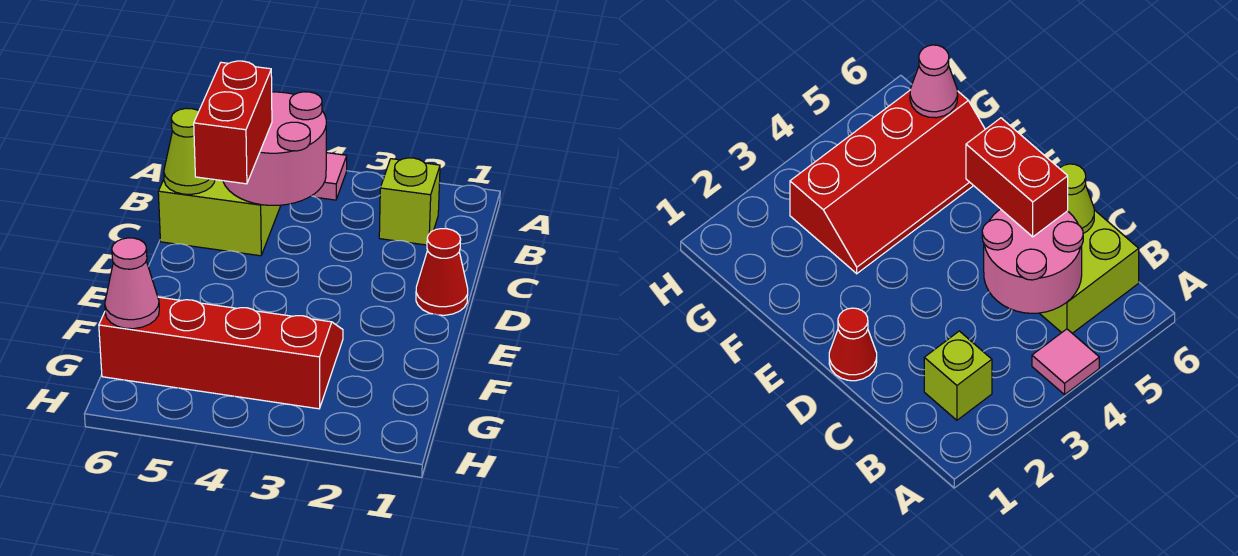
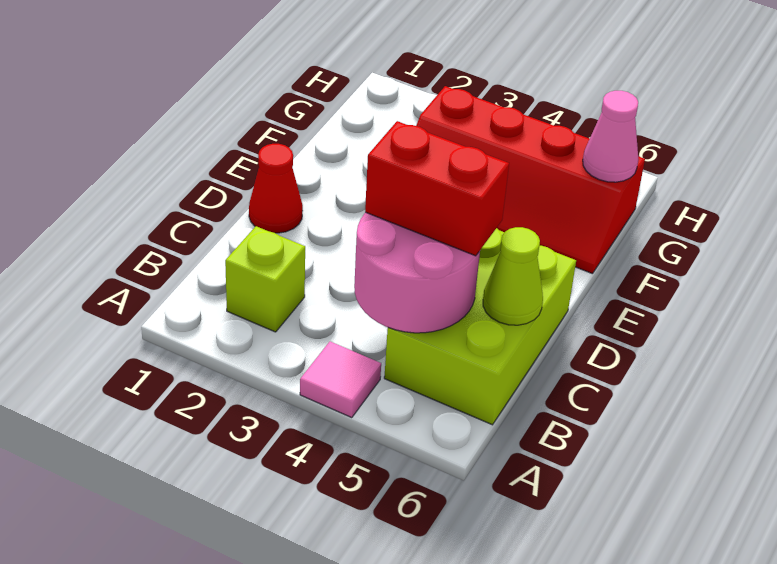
lime 2x2 brick [158,180,281,256] -> lime 2x3 brick [384,228,576,425]
red 1x2 brick [194,61,272,184] -> red 1x2 brick turned to [365,121,509,256]

